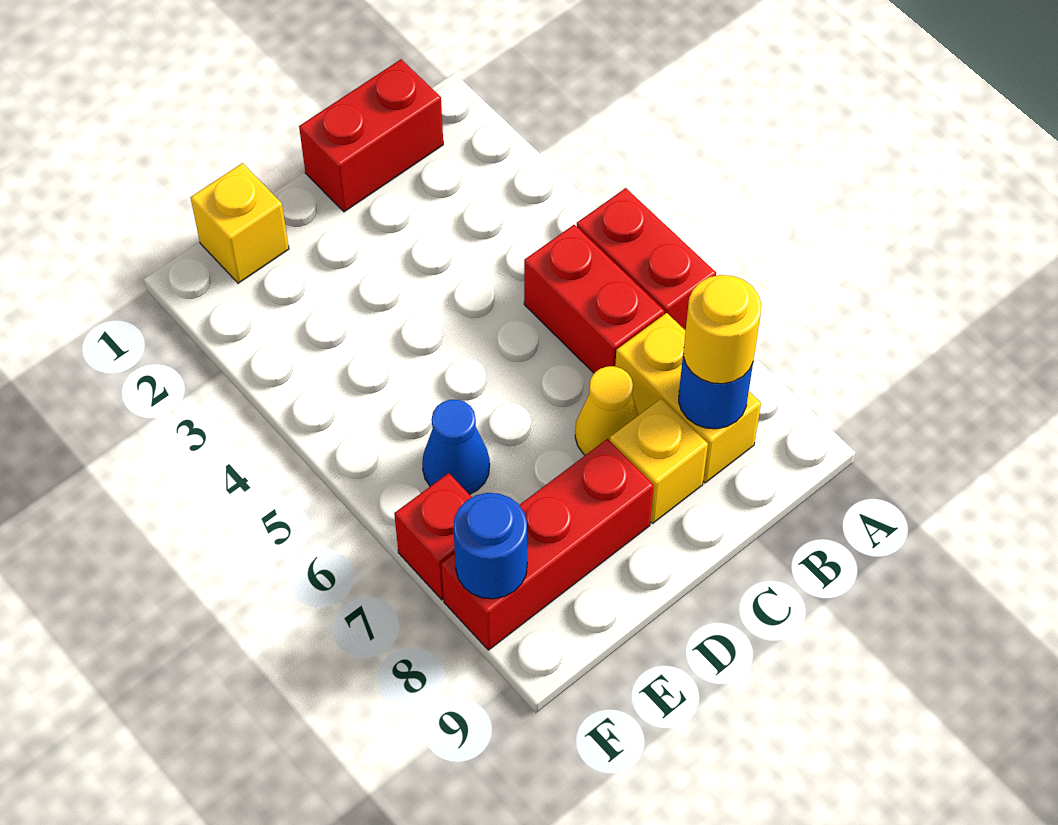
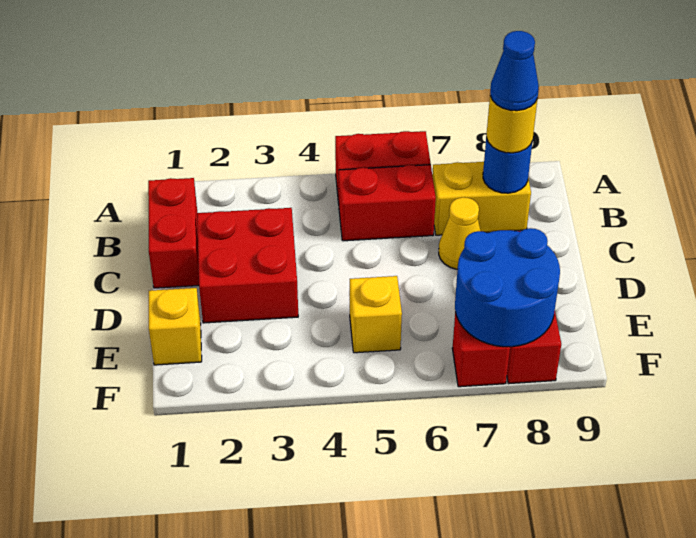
none -> red 2x2 brick [197,208,298,323]
yellow 1x1 brick [610,398,708,523] -> yellow 1x1 brick moved to [350,276,402,353]
blue 1x1 cone [422,400,490,495] -> blue 1x1 cone moved to [490,31,539,111]
blue 1x1 round brick [453,493,527,599] -> blue 2x2 round brick [455,228,560,347]

